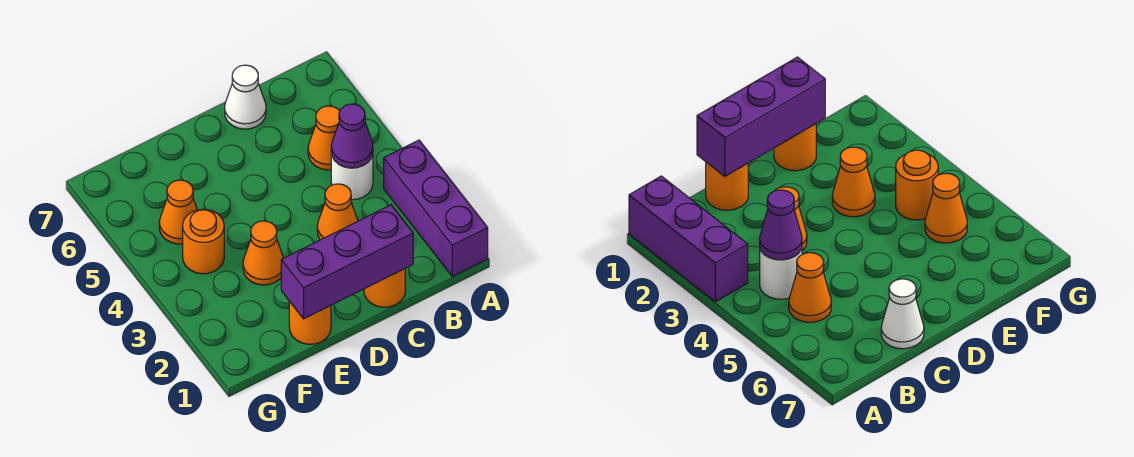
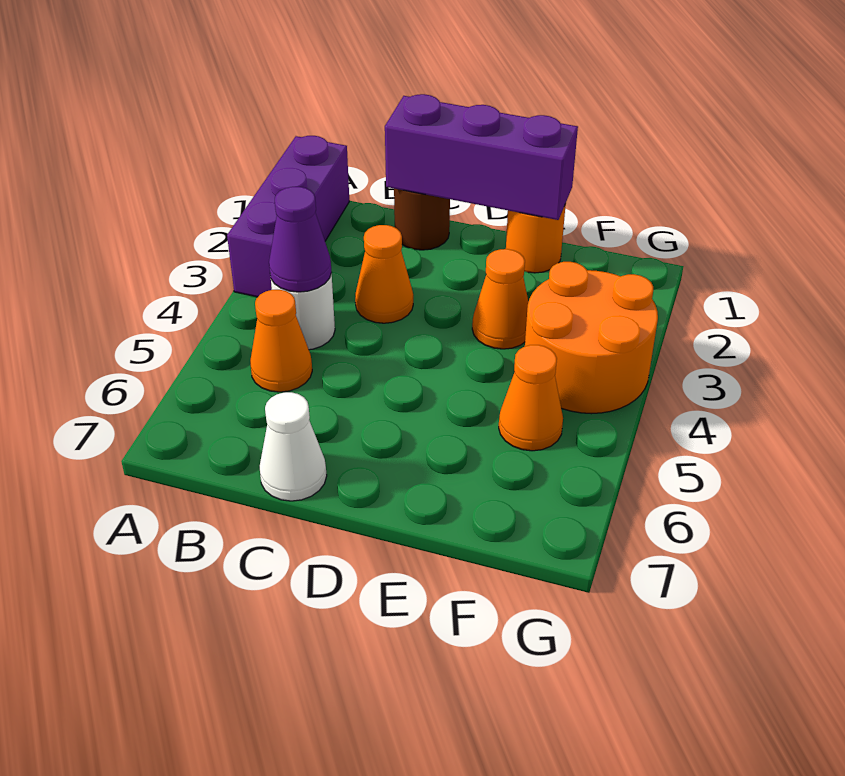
orange 1x1 round brick [364,269,405,307] -> brown 1x1 round brick [394,189,450,250]
orange 1x1 round brick [183,209,224,274] -> orange 2x2 round brick [525,262,658,414]

